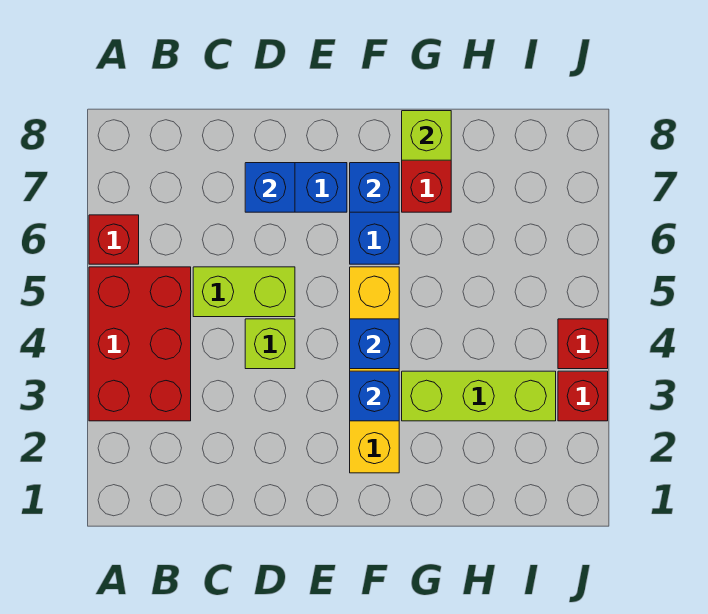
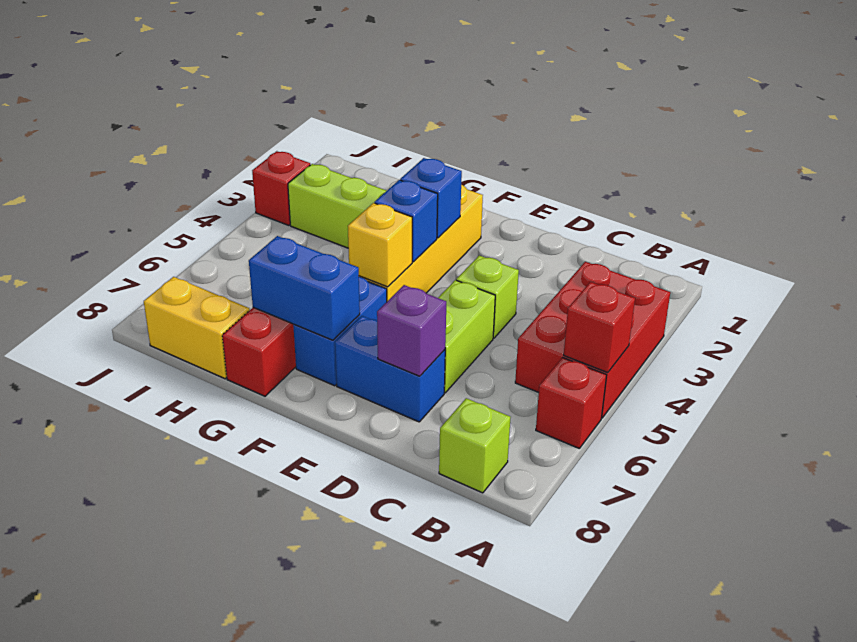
lime 1x2 brick [193,267,295,317] -> lime 1x2 brick turned to [438,280,495,393]
blue 1x1 brick [245,163,295,212] -> purple 1x1 brick [377,285,446,376]
none -> yellow 1x1 brick [348,203,412,287]
blue 1x1 brick [350,163,399,212] -> blue 1x2 brick [249,236,360,340]
lime 1x1 brick [402,111,451,160] -> lime 1x1 brick moved to [439,398,511,493]
none -> yellow 1x2 brick [144,277,250,379]
red 1x1 brick [558,319,608,369] -> red 1x1 brick moved to [564,282,635,373]

